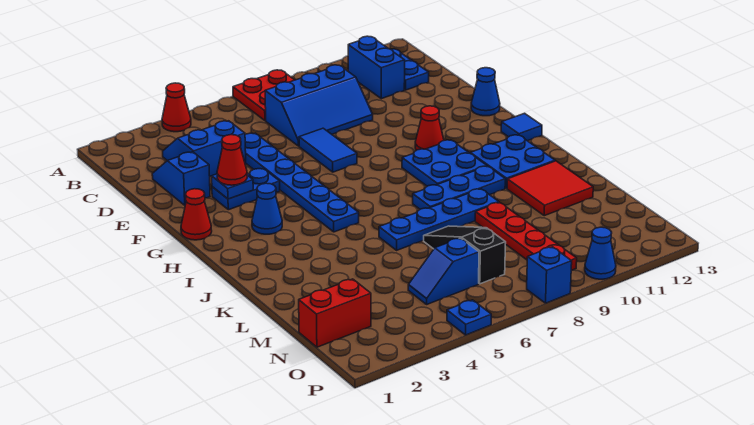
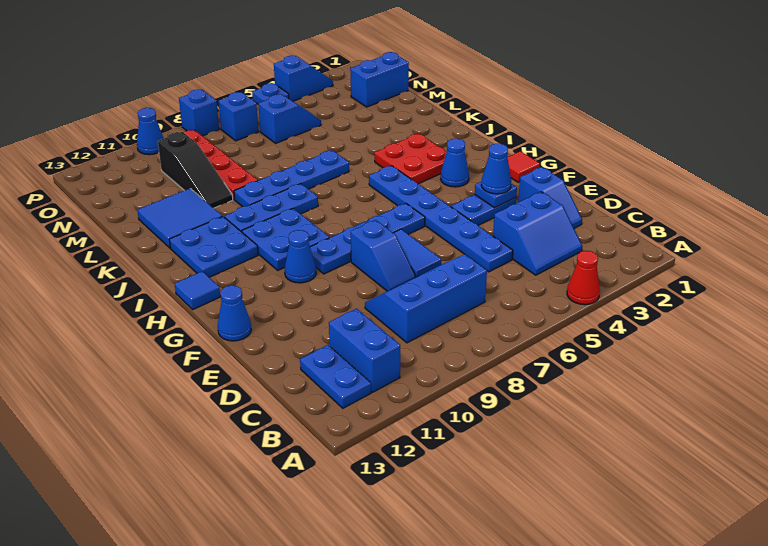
red 2x2 plate [233,70,294,121] -> red 2x2 plate moved to [374,134,447,184]
none -> blue 1x2 slope [351,220,416,291]
red 1x1 cone [217,135,247,185] -> blue 1x1 cone [481,144,511,194]
red 1x1 cone [181,189,212,240] -> red 1x1 tile [507,151,540,182]
none -> blue 1x4 plate [310,203,425,274]
red 1x1 cone [415,106,444,150] -> blue 1x1 cone [285,230,316,283]
red 2x2 tile [507,161,593,216] -> blue 2x2 tile [137,188,222,248]
black 1x3 slope [424,226,506,284] -> black 1x3 slope moved to [158,132,233,208]
red 1x2 brick [299,279,371,347] -> blue 1x2 brick [350,52,409,107]
none -> blue 1x1 brick [219,92,259,141]
none -> blue 1x2 slope [274,56,333,101]

